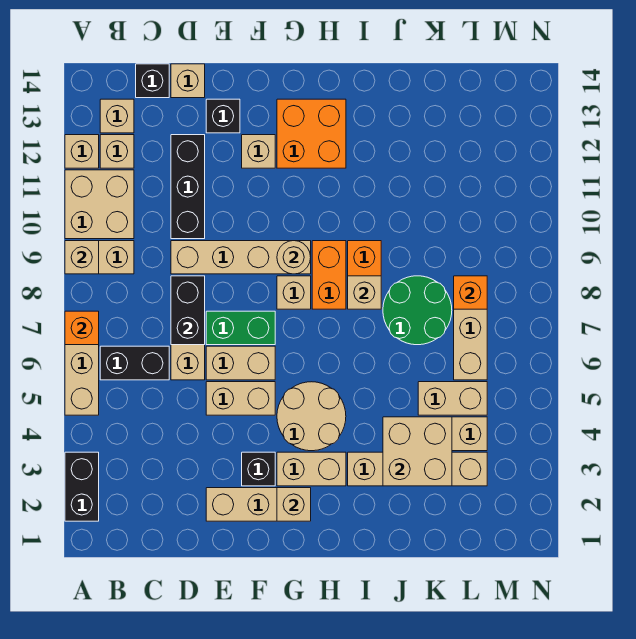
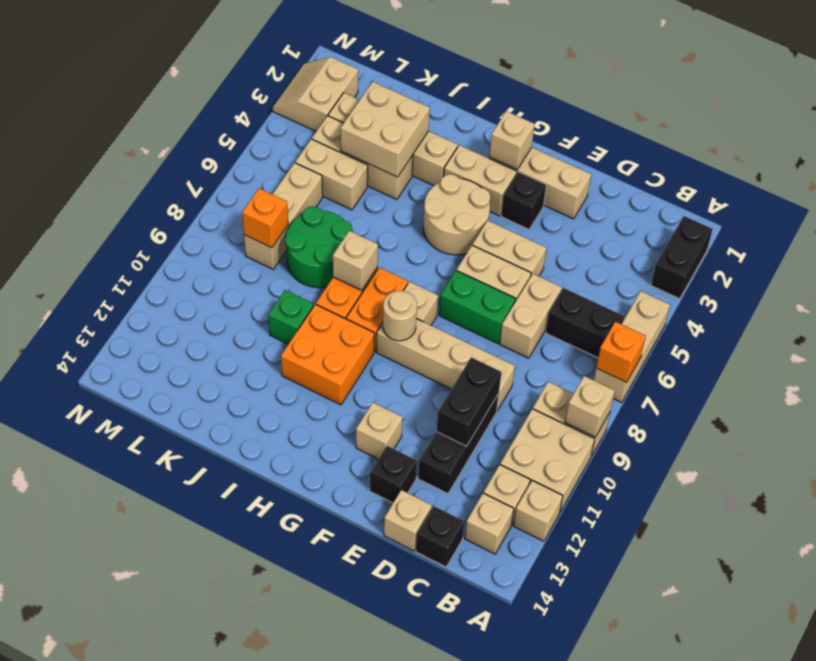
black 1x2 brick [171,276,205,345] -> black 1x2 brick moved to [436,357,501,446]
orange 2x2 brick [277,99,346,168] -> orange 2x2 brick moved to [281,304,374,405]
none -> green 1x1 brick [268,290,314,344]
none -> tan 2x2 slope [273,57,358,131]

